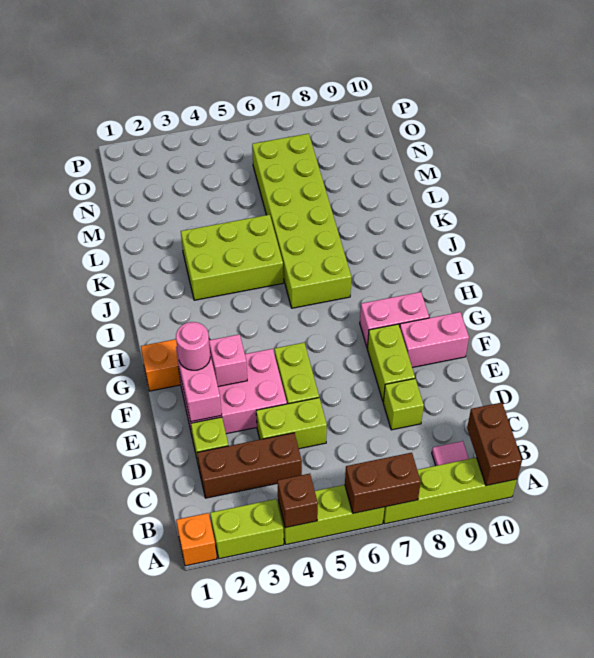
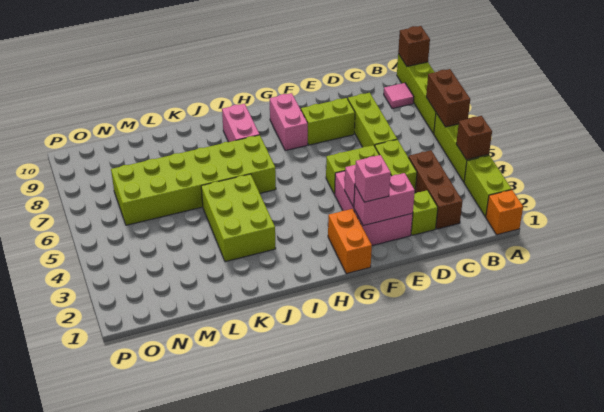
brown 1x2 brick [467,403,522,486] -> brown 1x1 brick [398,26,430,66]
lime 1x1 brick [383,378,424,430] -> lime 1x3 brick [348,93,397,147]
pink 1x1 round brick [176,322,210,370] -> pink 1x1 brick [355,155,391,202]
pink 1x2 brick [400,312,469,368] -> pink 1x2 brick moved to [222,104,260,142]

